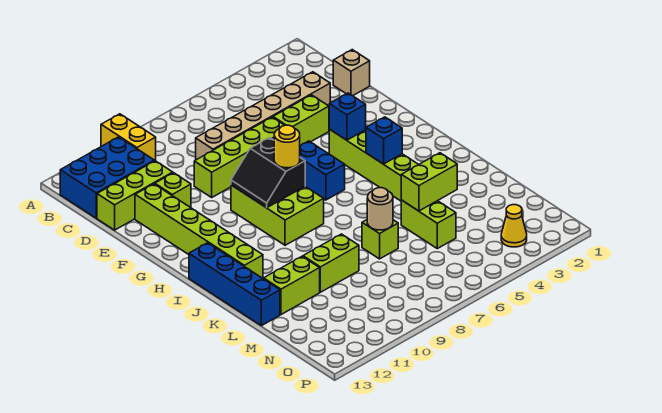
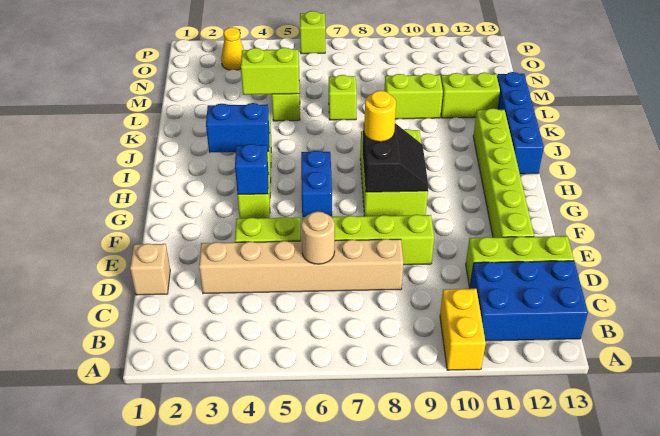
lime 1x1 brick [155,173,191,208] -> lime 1x1 brick moved to [300,11,325,54]
blue 1x1 brick [366,117,402,164] -> blue 1x2 brick [206,103,270,153]
tan 1x1 round brick [367,188,393,230] -> tan 1x1 round brick moved to [301,211,335,264]

